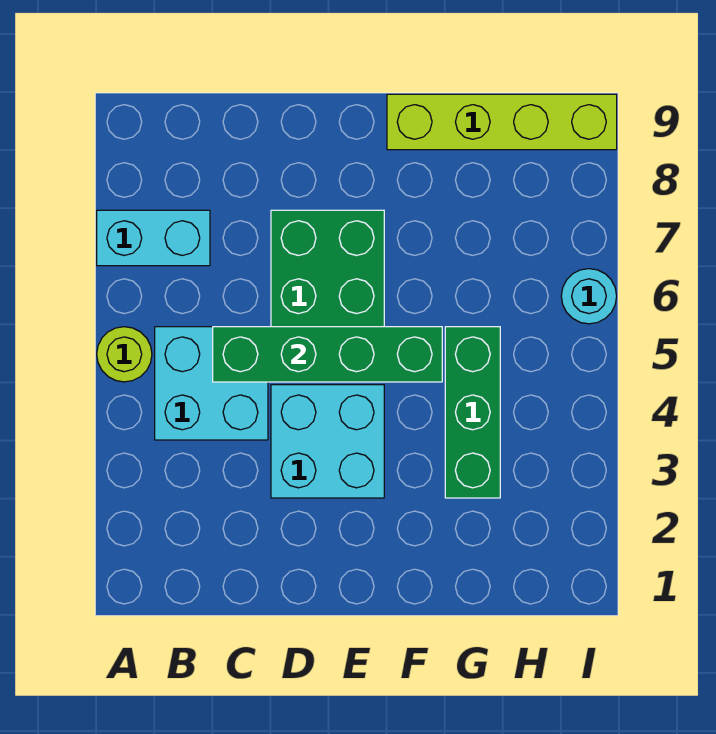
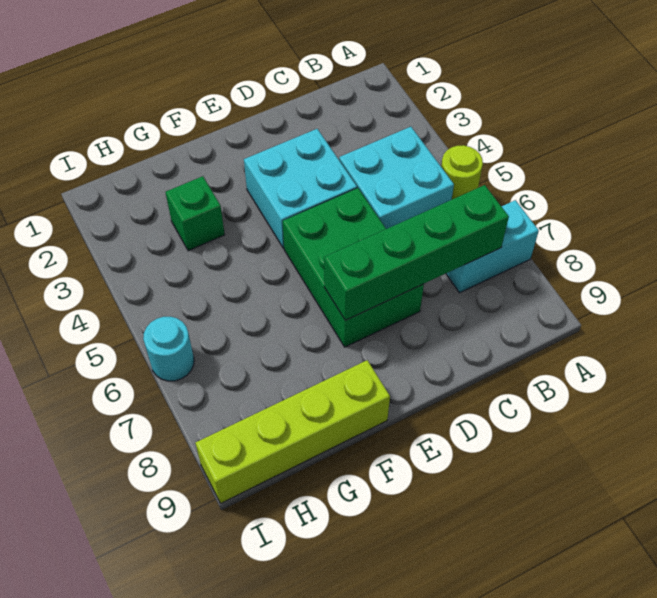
green 1x4 brick [213,327,442,382] -> green 1x4 brick moved to [324,185,509,320]
green 1x3 brick [445,327,500,498] -> green 1x1 brick [165,176,225,251]

